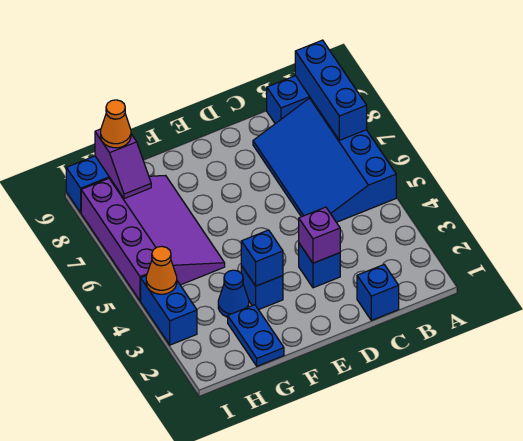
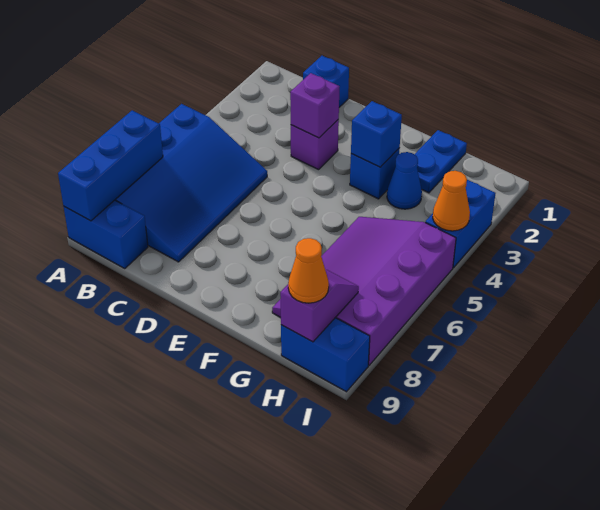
blue 1x1 brick [299,244,340,288] -> purple 1x1 brick [291,120,339,170]

